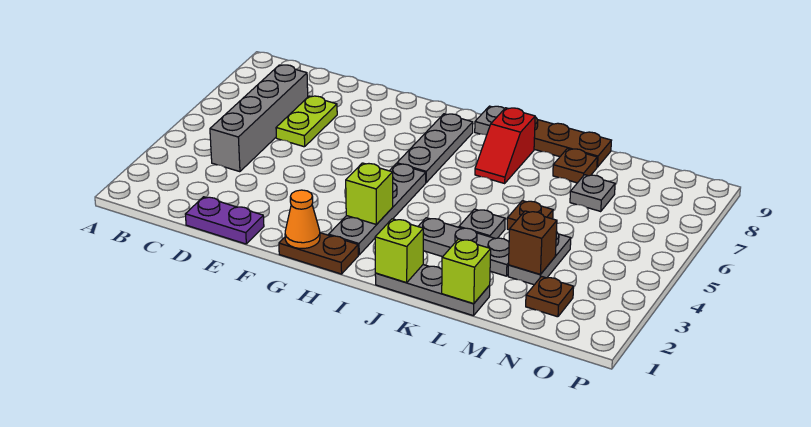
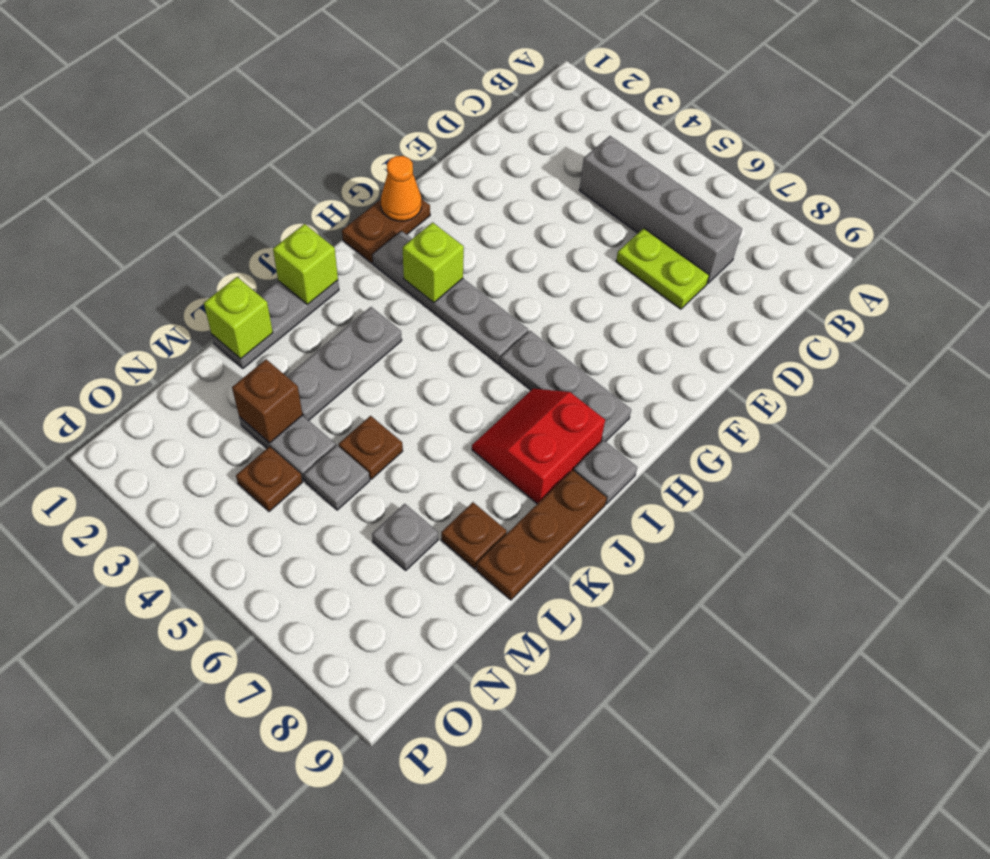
purple 1x2 plate [185,197,264,244] -> none
red 1x2 slope [475,108,535,183] -> red 2x2 slope [472,389,605,504]
grey 1x1 plate [459,209,505,239] -> grey 1x1 plate moved to [304,445,370,510]
brown 1x1 plate [526,276,574,317] -> brown 1x1 plate moved to [236,447,302,511]

